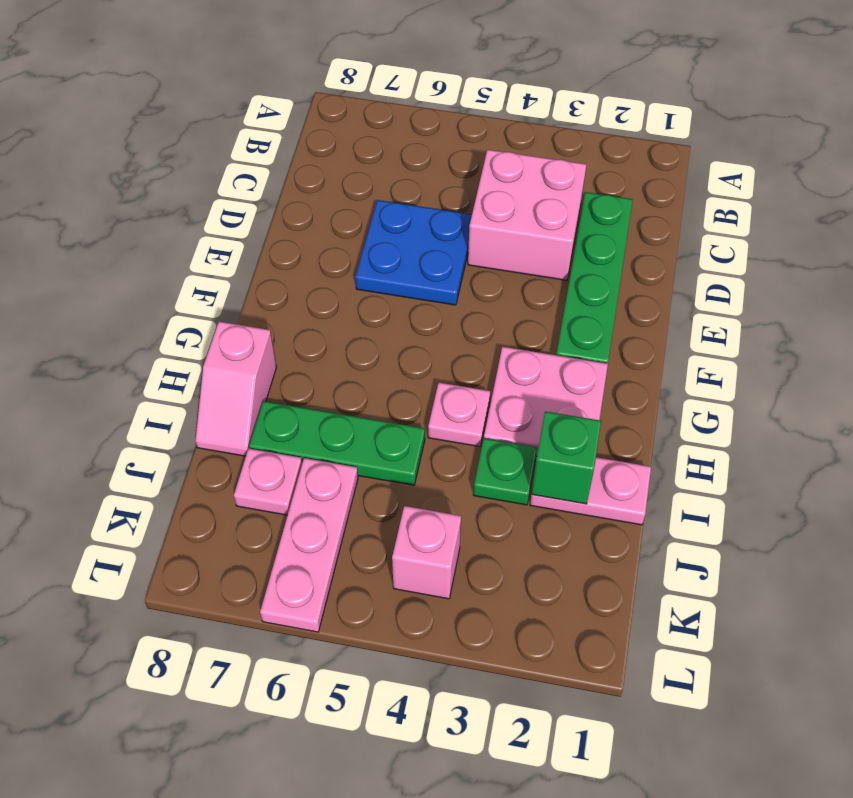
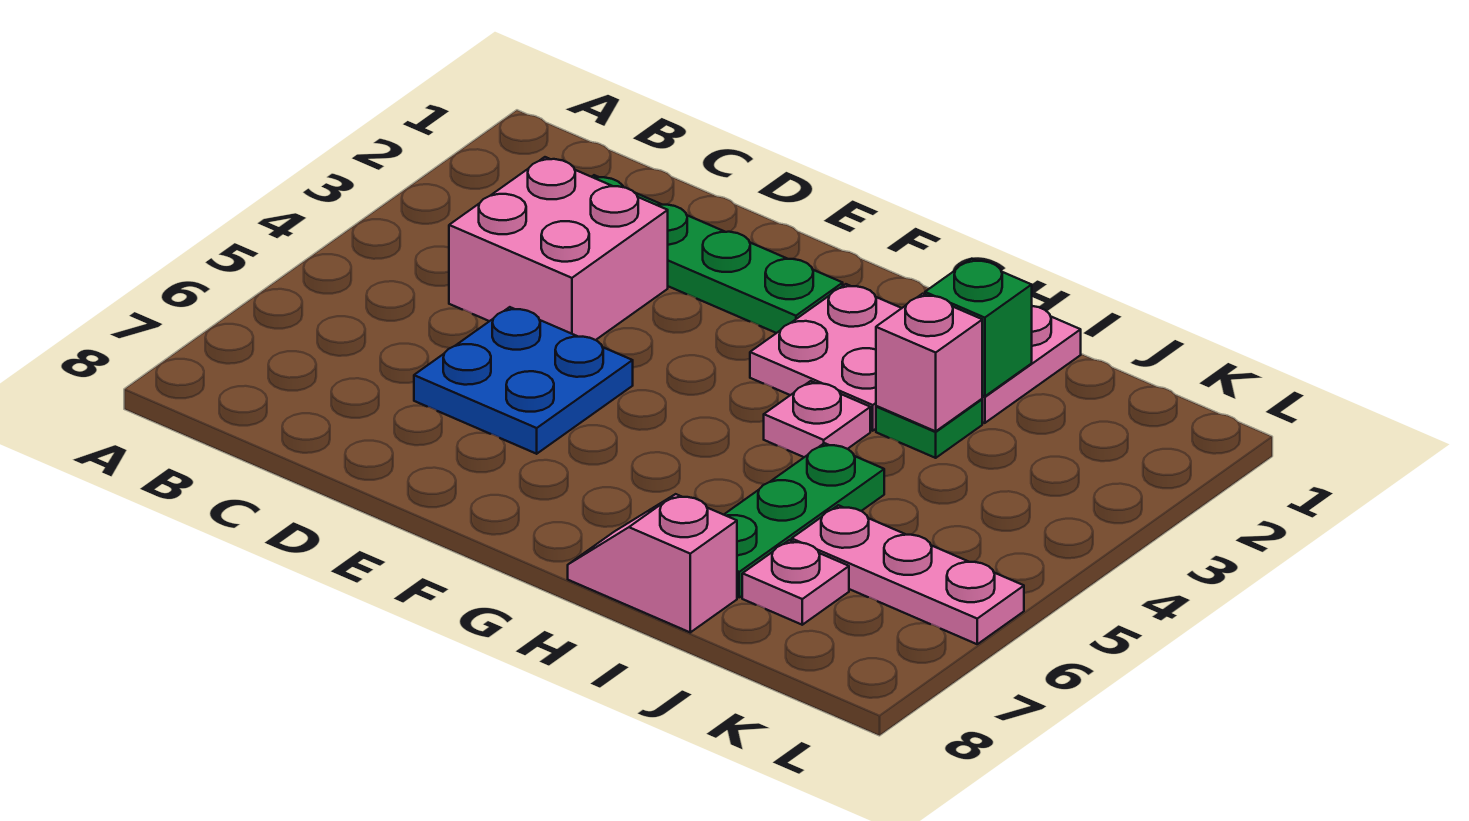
pink 1x2 slope [195,322,276,456] -> pink 1x2 slope turned to [568,494,737,632]
pink 1x1 brick [392,506,461,599] -> pink 1x1 brick moved to [876,294,982,431]

